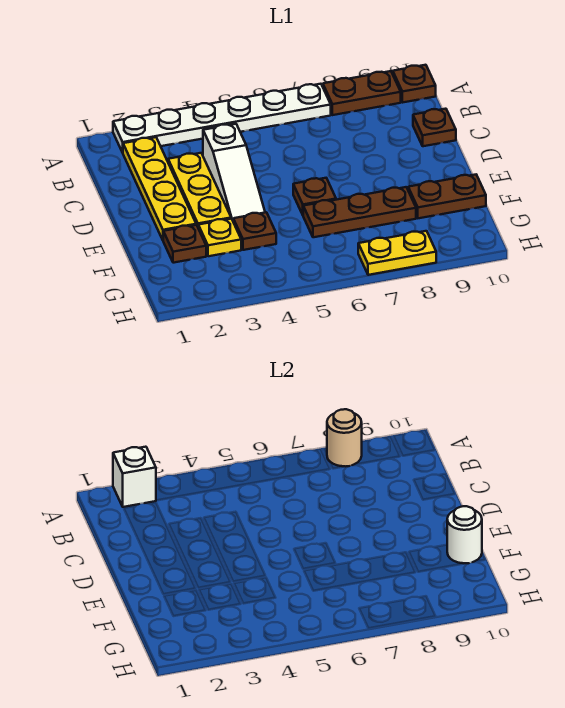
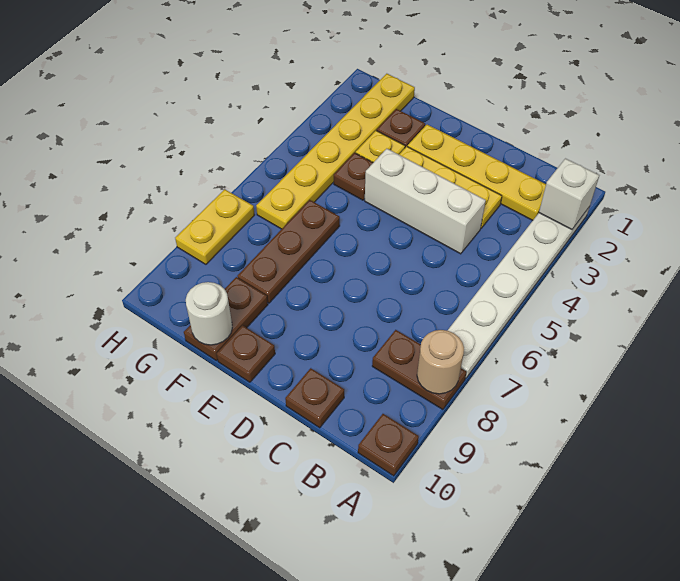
brown 1x2 plate [323,71,401,115] -> brown 1x2 plate turned to [372,330,467,410]
white 1x3 slope [203,124,265,220] -> white 1x3 brick [365,149,486,254]
brown 1x1 plate [293,178,336,215] -> brown 1x1 plate moved to [217,325,275,382]
none -> yellow 1x6 plate [256,74,415,229]

